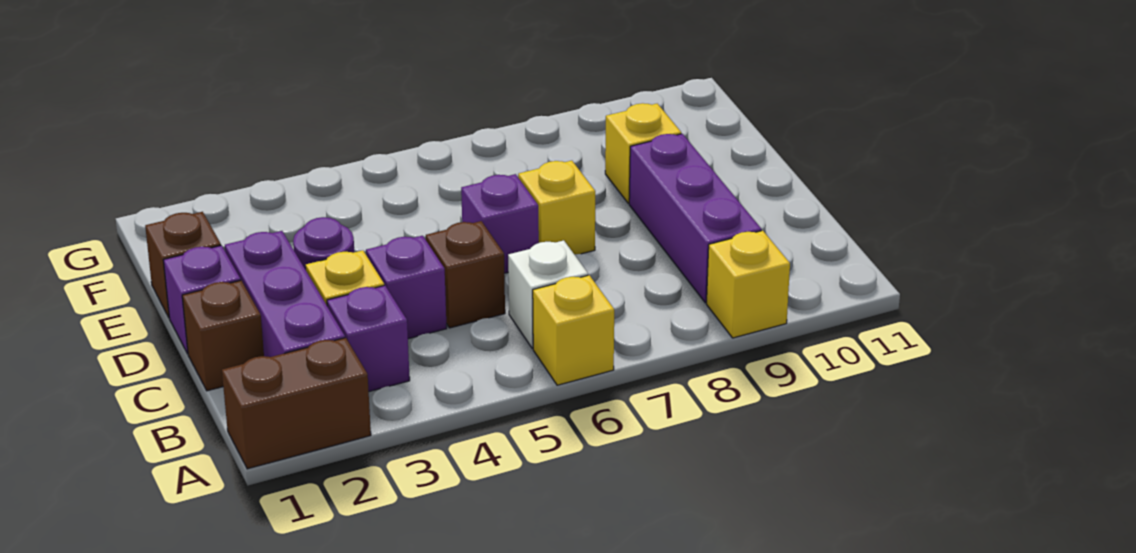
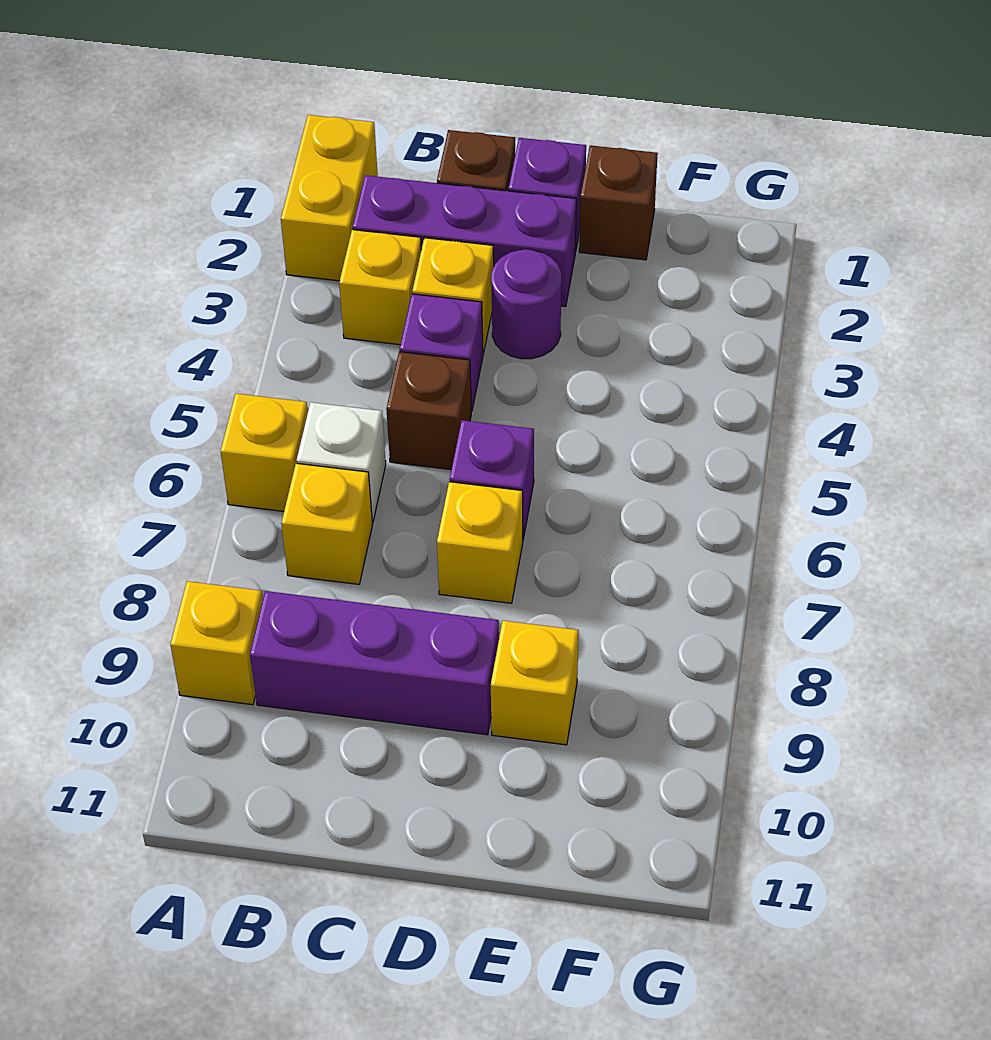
brown 1x2 brick [222,338,371,469] -> yellow 1x2 brick [281,115,378,281]
purple 1x1 brick [327,285,410,392] -> yellow 1x1 brick [339,230,421,345]
none -> yellow 1x1 brick [281,463,372,584]

